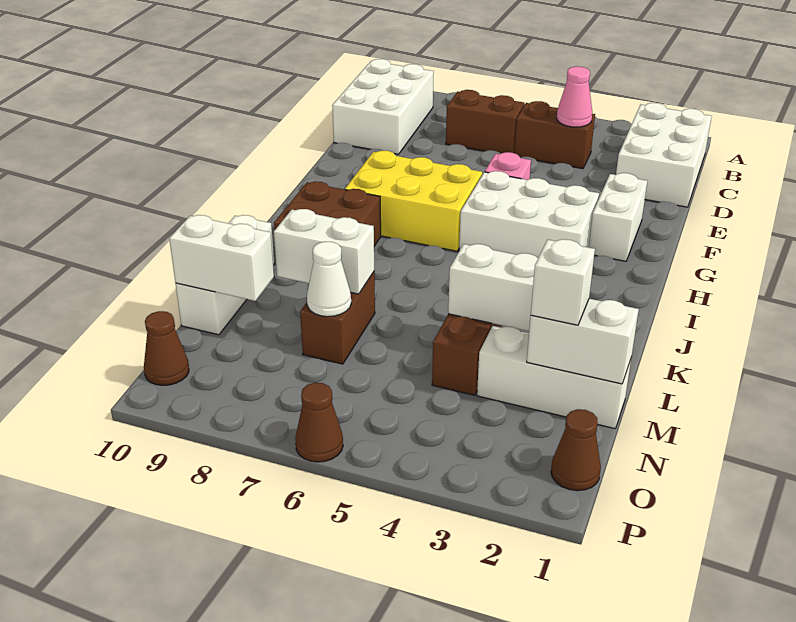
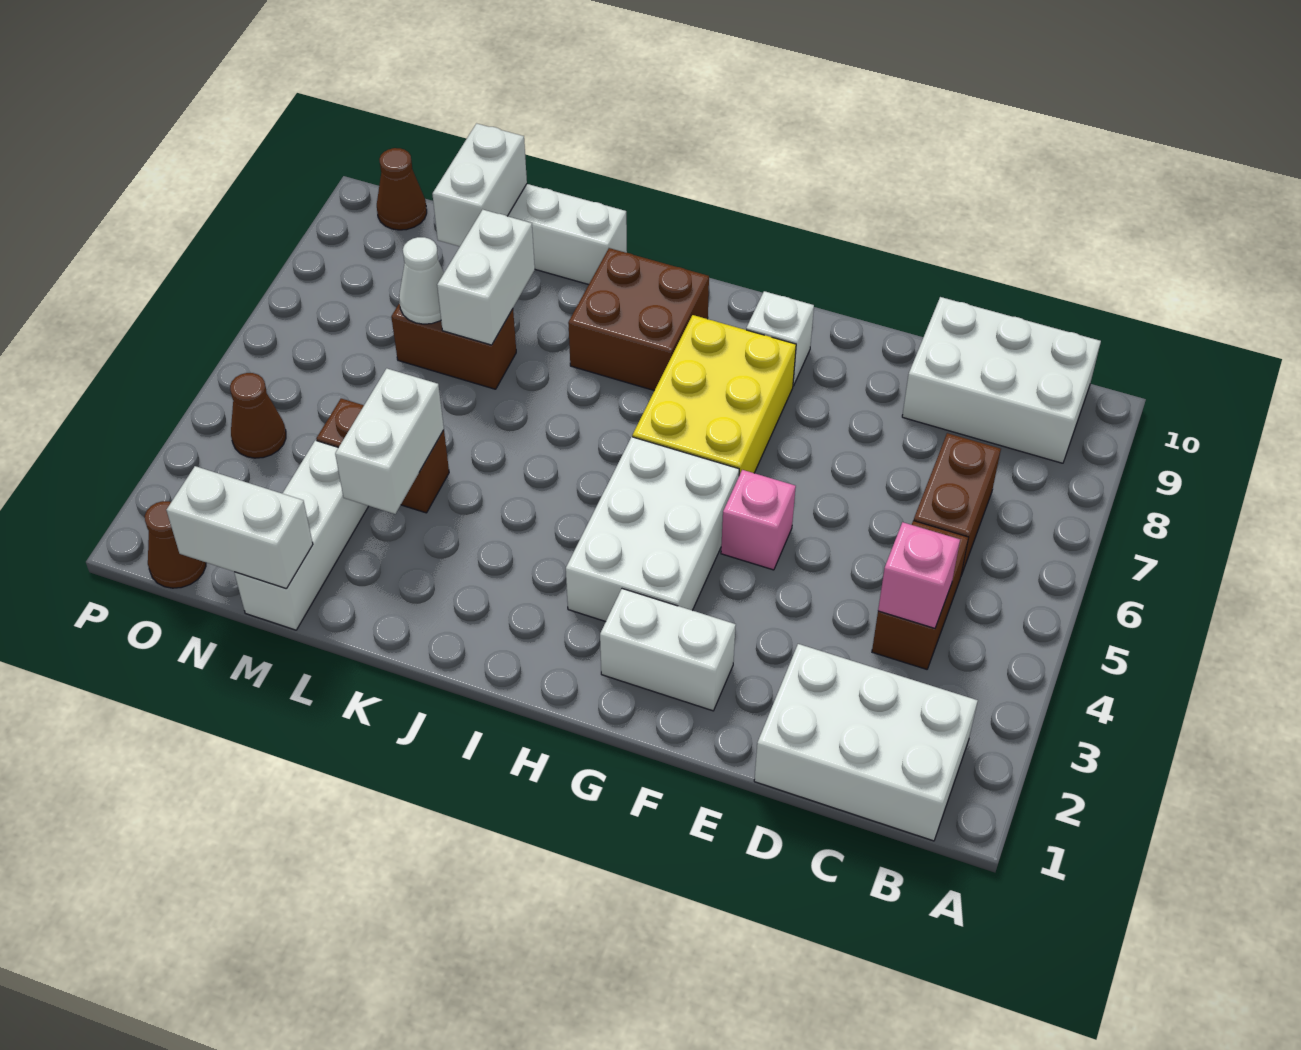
pink 1x1 cone [557,66,592,127] -> pink 1x1 brick [878,522,960,628]
white 1x2 brick [527,299,639,384] -> white 1x2 brick turned to [166,466,313,589]
white 1x1 brick [531,239,595,325] -> white 1x1 brick moved to [746,291,814,386]
brown 1x1 cone [295,383,343,462] -> brown 1x1 cone moved to [230,373,286,458]

